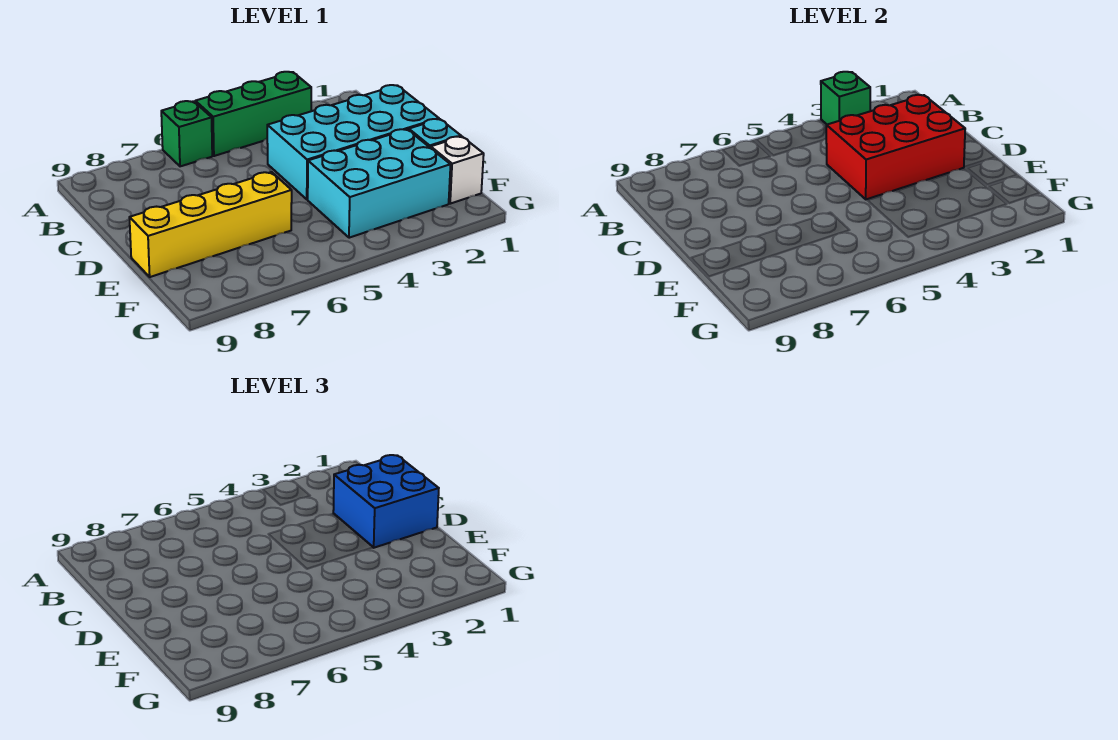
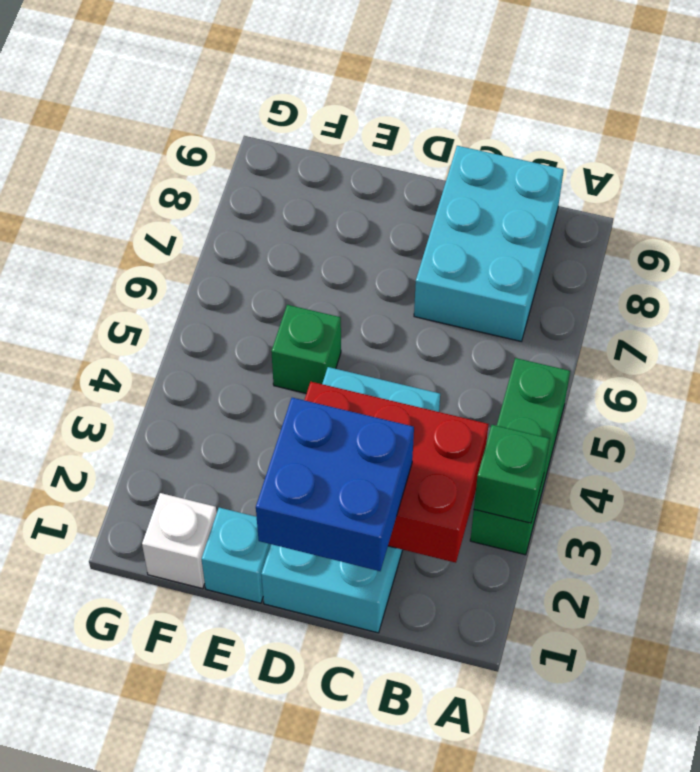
green 1x1 brick [161,101,212,166] -> green 1x1 brick moved to [271,305,341,393]
red 2x3 brick [826,95,965,199] -> red 2x3 brick turned to [305,382,489,563]
cyan 2x3 brick [308,129,451,238] -> cyan 2x3 brick moved to [414,146,564,341]
yellow 1x4 brick [129,172,292,277] -> none

